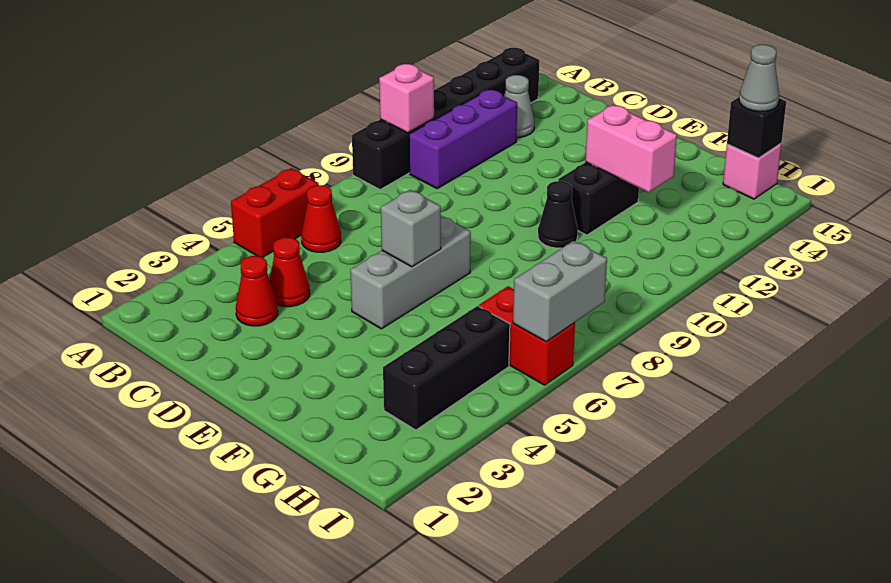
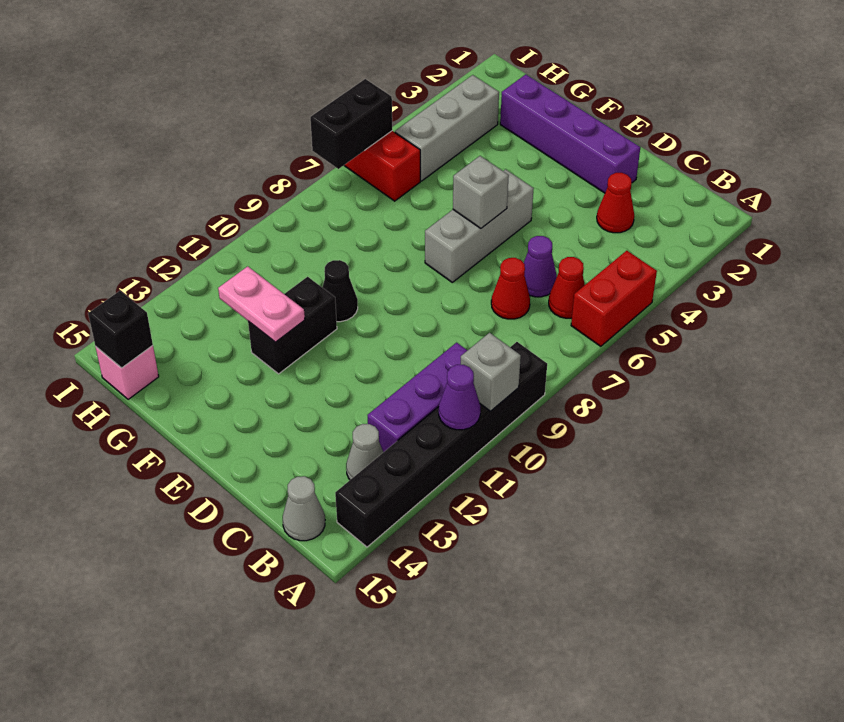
pink 1x1 brick [379,64,434,133] -> grey 1x1 brick [461,333,521,411]
none -> purple 1x1 cone [439,365,480,430]
red 1x1 cone [270,237,310,307] -> red 1x1 cone moved to [491,258,530,319]
none -> purple 1x1 cone [524,236,557,297]
none -> purple 1x4 brick [500,74,640,193]
pink 1x2 brick [585,105,677,192] -> pink 1x2 plate [218,266,305,342]
black 1x3 brick [383,306,510,430] -> grey 1x3 brick [395,75,499,181]
grey 1x1 cone [739,45,779,112] -> grey 1x1 cone moved to [283,476,325,541]
grey 1x2 brick [513,241,607,342] -> black 1x2 brick [310,79,392,169]

